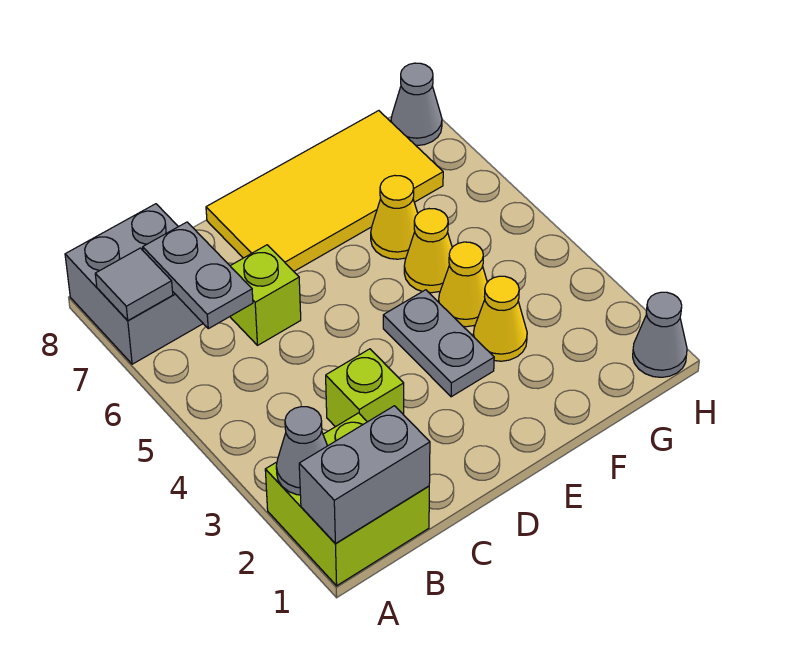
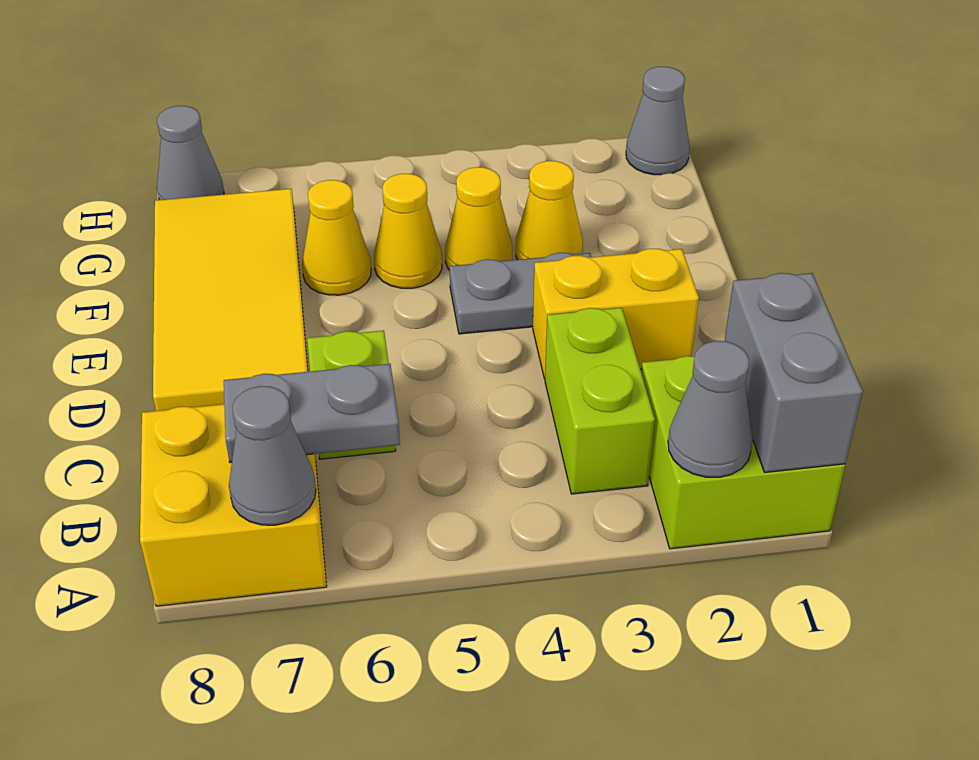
grey 2x2 brick [65,204,203,364] -> yellow 2x2 brick [140,404,327,606]
grey 1x1 tile [95,248,173,320] -> grey 1x1 cone [229,386,316,525]
lime 1x1 brick [326,349,404,427] -> lime 1x2 brick [545,308,655,494]
none -> yellow 1x2 brick [533,249,699,379]

